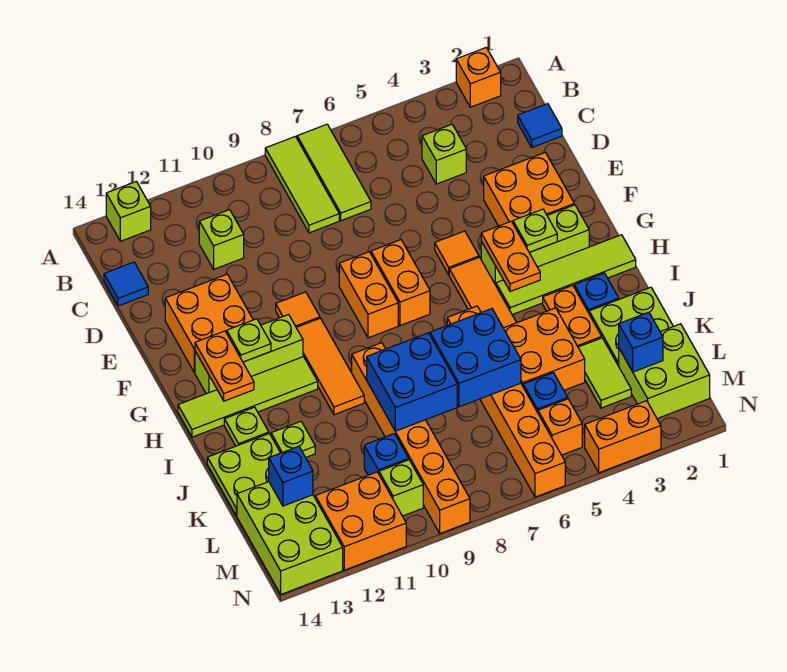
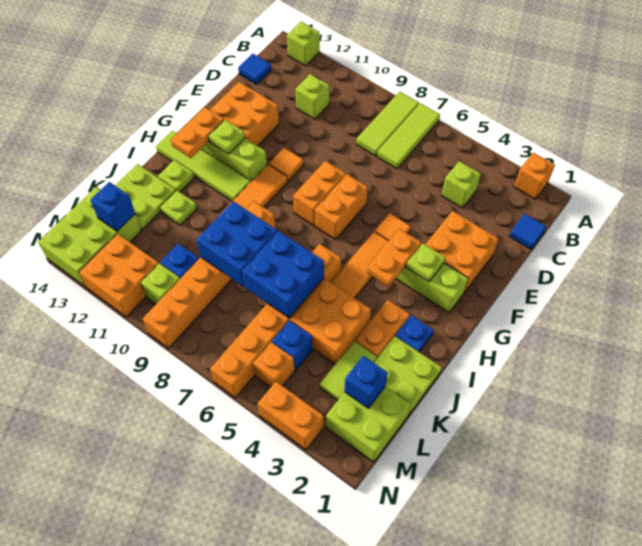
lime 1x4 tile [496,235,636,315] -> none

